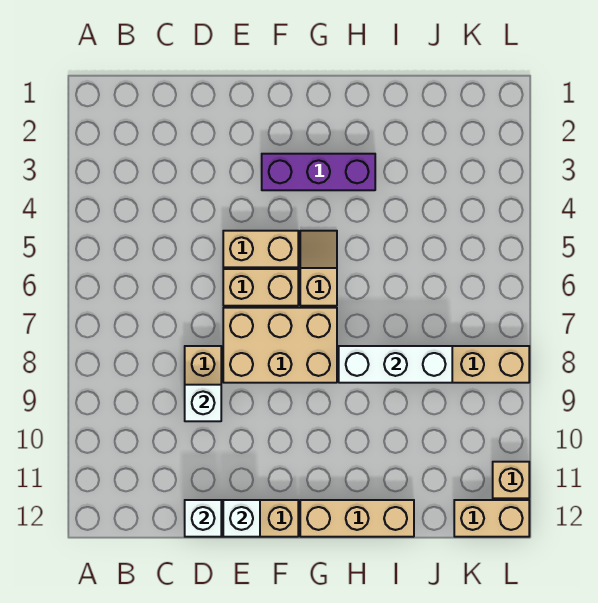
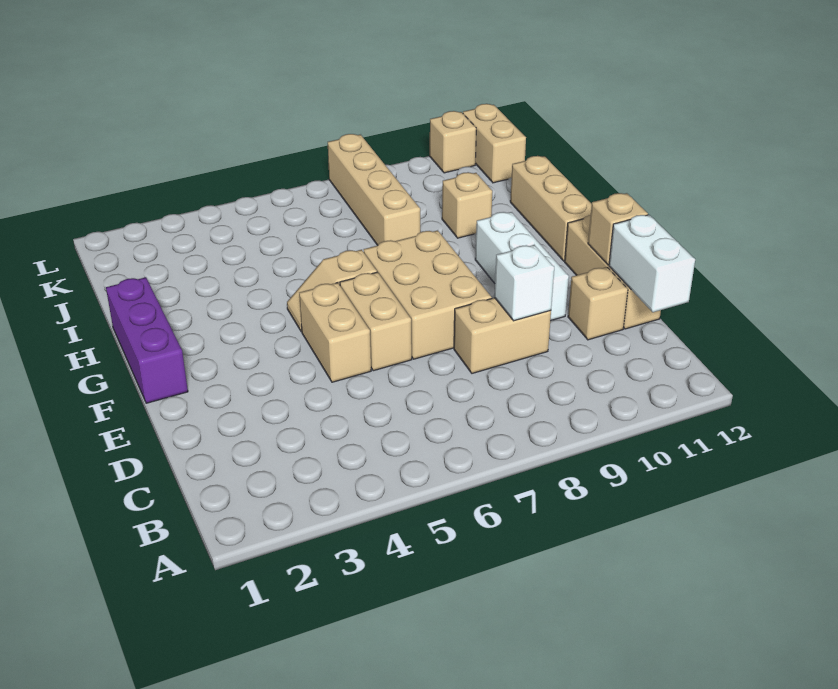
none -> tan 1x1 brick [568,267,628,340]
white 1x1 brick [185,500,221,537] -> white 1x2 brick [609,215,695,312]
white 1x1 brick [223,500,260,537] -> tan 1x1 brick [588,193,648,265]
purple 1x3 brick [262,154,375,190] -> purple 1x3 brick moved to [106,277,188,403]
white 1x3 brick [339,346,452,383] -> white 1x3 brick moved to [475,212,569,321]
none -> tan 1x1 brick [442,172,492,238]

